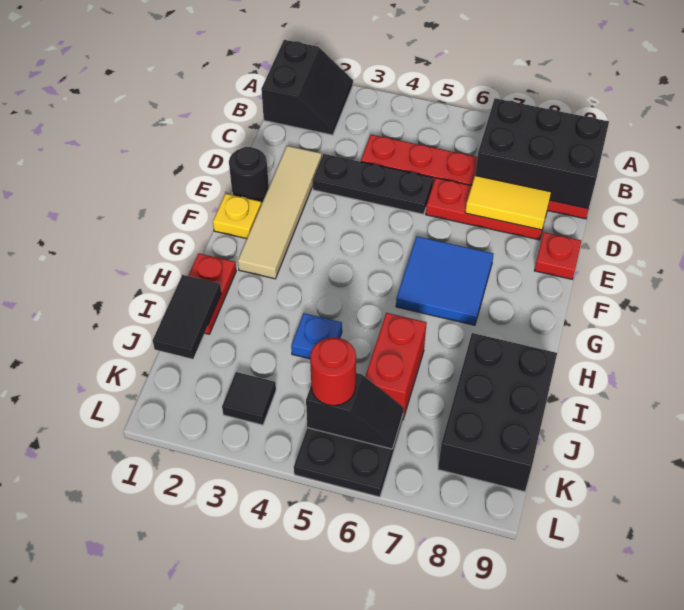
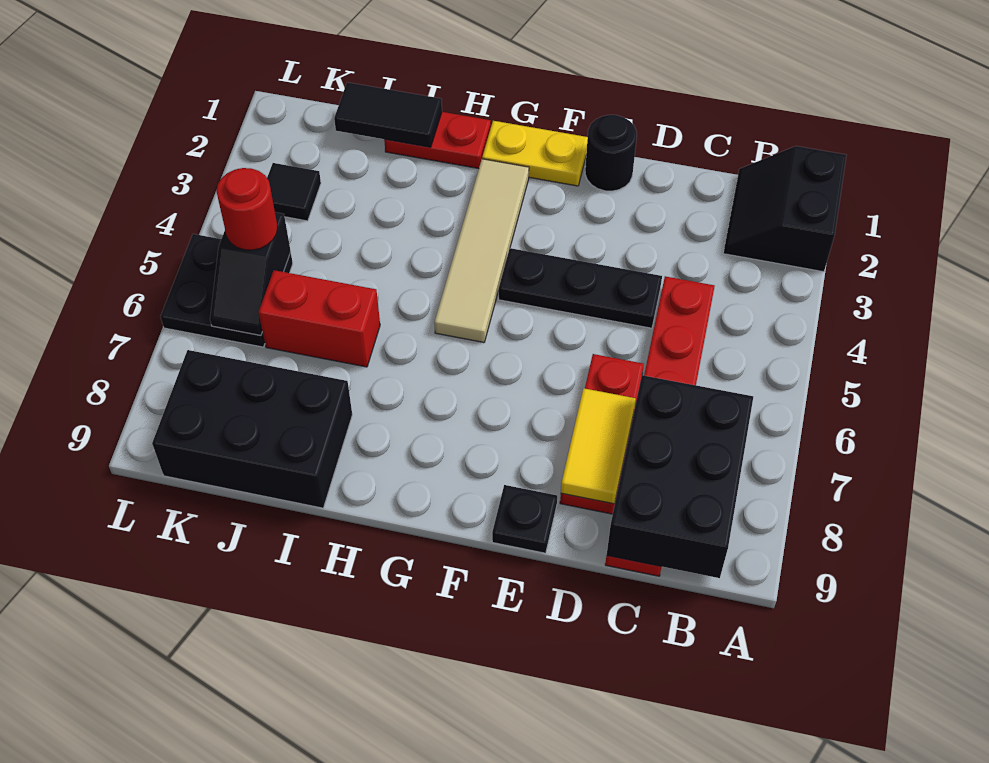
black 2x2 slope [261,40,353,135] -> black 2x2 slope turned to [723,146,846,272]
tan 1x4 tile [238,146,322,279] -> tan 1x4 tile turned to [434,159,529,342]
black 1x3 plate [313,154,433,214] -> black 1x3 plate turned to [499,248,662,328]
red 1x1 plate [534,232,581,279] -> black 1x1 plate [492,485,557,553]
yellow 1x1 plate [213,194,261,239] -> yellow 1x2 plate [482,121,588,186]
blue 2x2 tile [396,236,494,325] -> none
blue 1x1 plate [291,313,342,359] -> none

